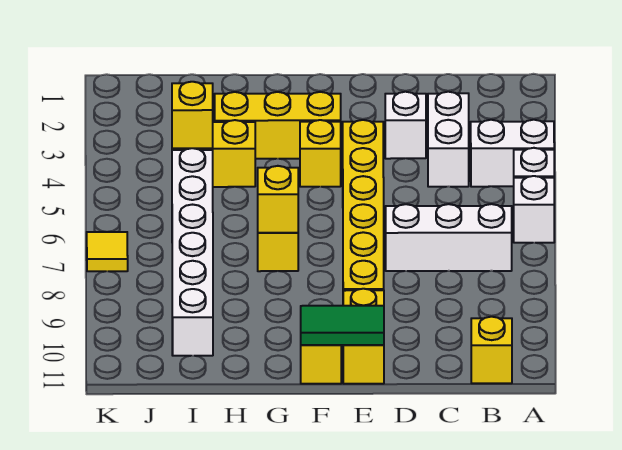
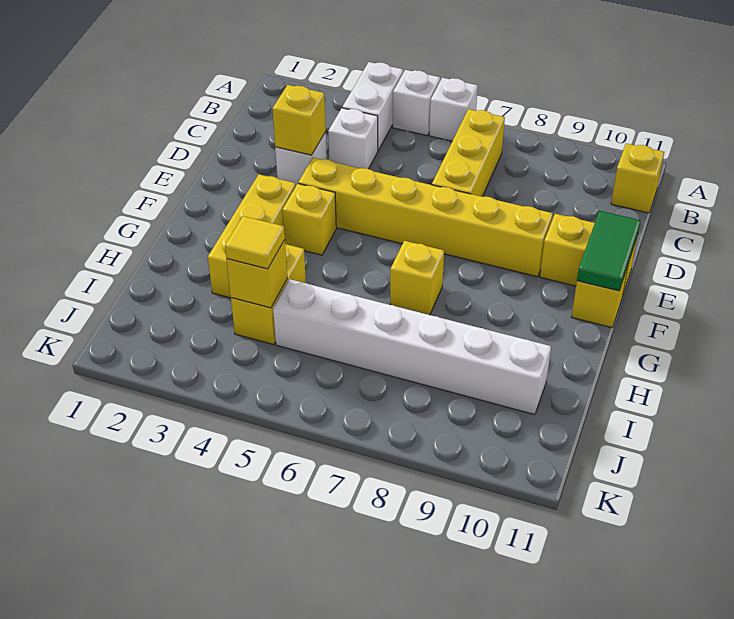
white 1x3 brick [386,204,512,271] -> yellow 1x3 brick [432,109,505,197]
white 1x2 brick [428,92,469,187] -> white 1x1 brick [328,108,378,169]
yellow 1x1 brick [258,166,298,233] -> yellow 1x1 brick moved to [272,85,326,155]
yellow 1x1 tile [87,232,128,271] -> yellow 1x1 tile moved to [225,216,285,269]

